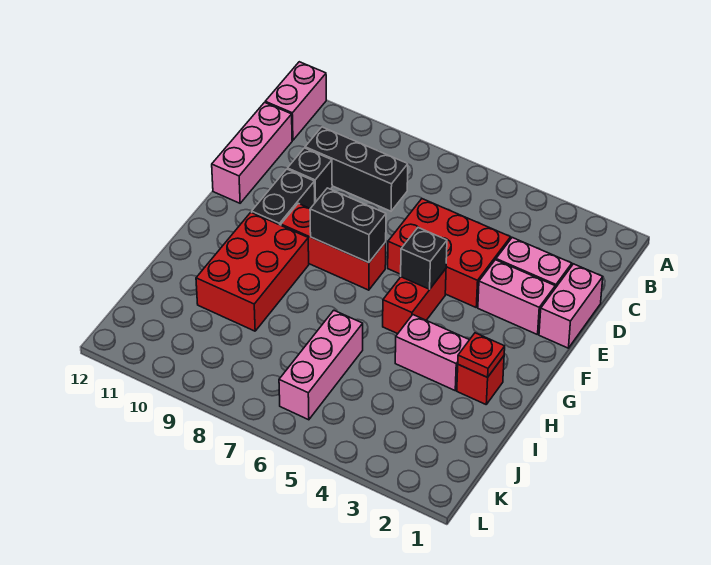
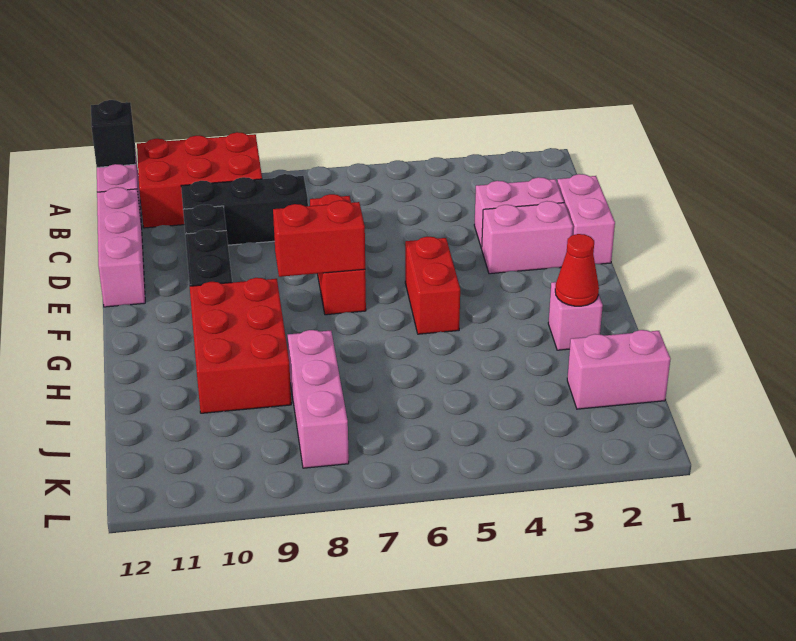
red 2x3 brick [388,199,511,307] -> red 2x3 brick moved to [137,132,262,228]
black 1x1 brick [401,227,447,289] -> black 1x1 brick moved to [91,100,136,167]
red 1x3 brick [281,203,386,290] -> red 1x3 brick turned to [310,194,366,315]
black 1x2 brick [310,188,386,263] -> red 1x2 brick [273,200,365,277]
red 1x1 brick [457,356,504,404] -> pink 1x1 brick [548,282,603,350]
red 1x1 plate [458,333,505,377] -> red 1x1 cone [555,234,599,306]
pink 1x2 brick [395,315,469,390] -> pink 1x2 brick moved to [567,330,670,409]
pink 1x3 brick [279,310,363,420] -> pink 1x3 brick moved to [288,330,349,468]

